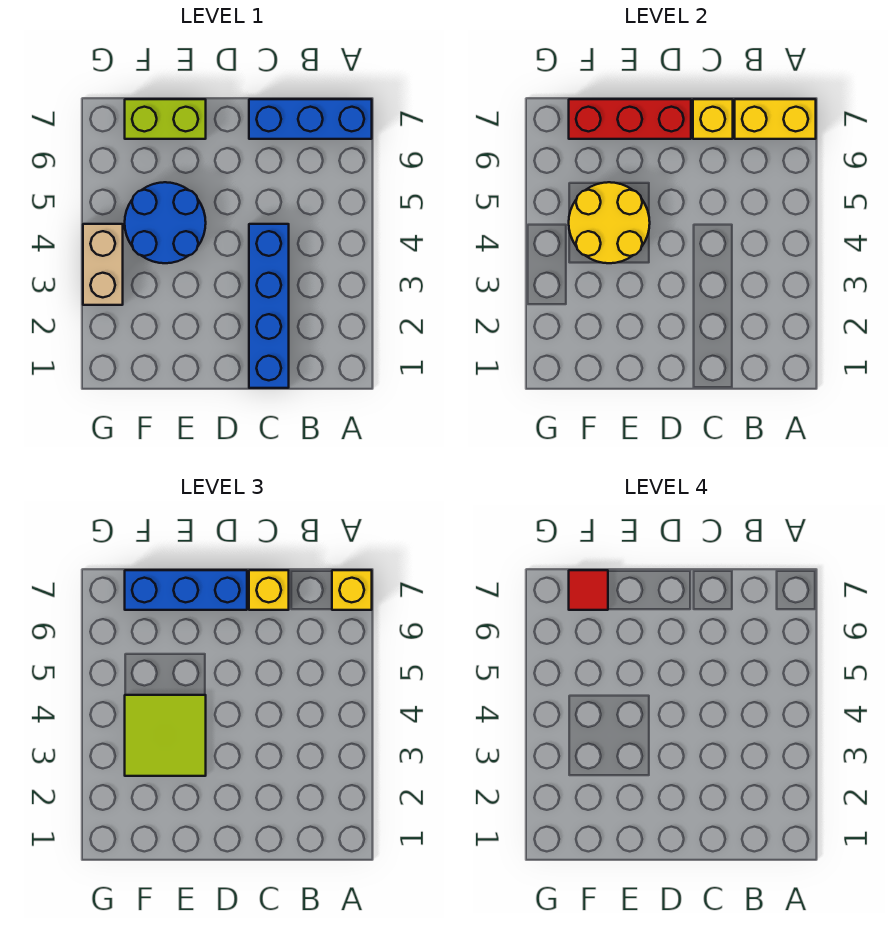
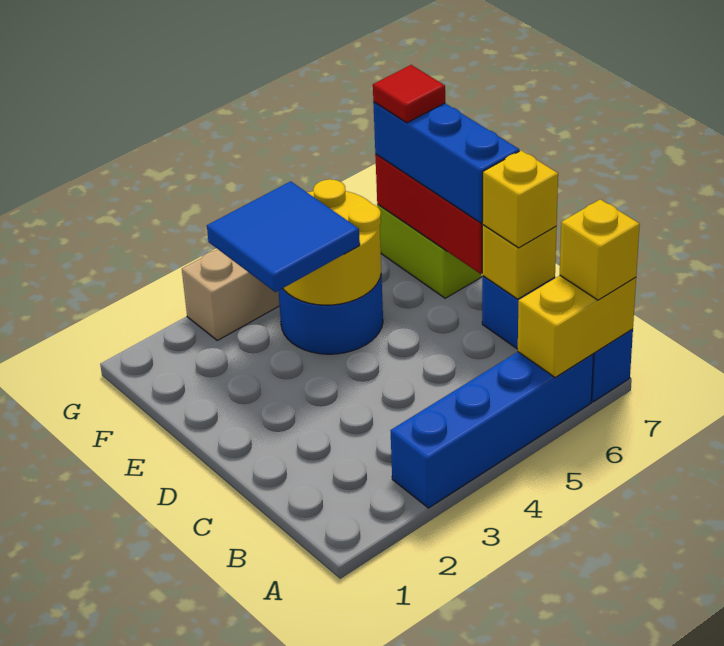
yellow 1x2 brick [735,99,816,139] -> yellow 1x2 brick turned to [518,276,636,377]
blue 1x4 brick [249,224,289,388] -> blue 1x4 brick moved to [390,352,594,508]
lime 2x2 tile [125,695,206,776] -> blue 2x2 tile [207,181,360,292]

